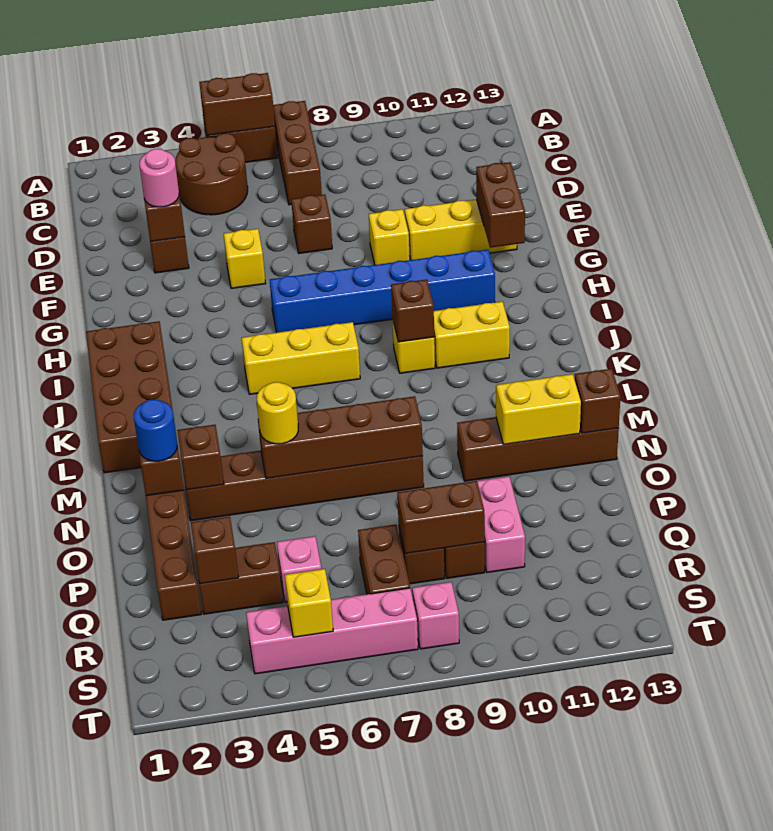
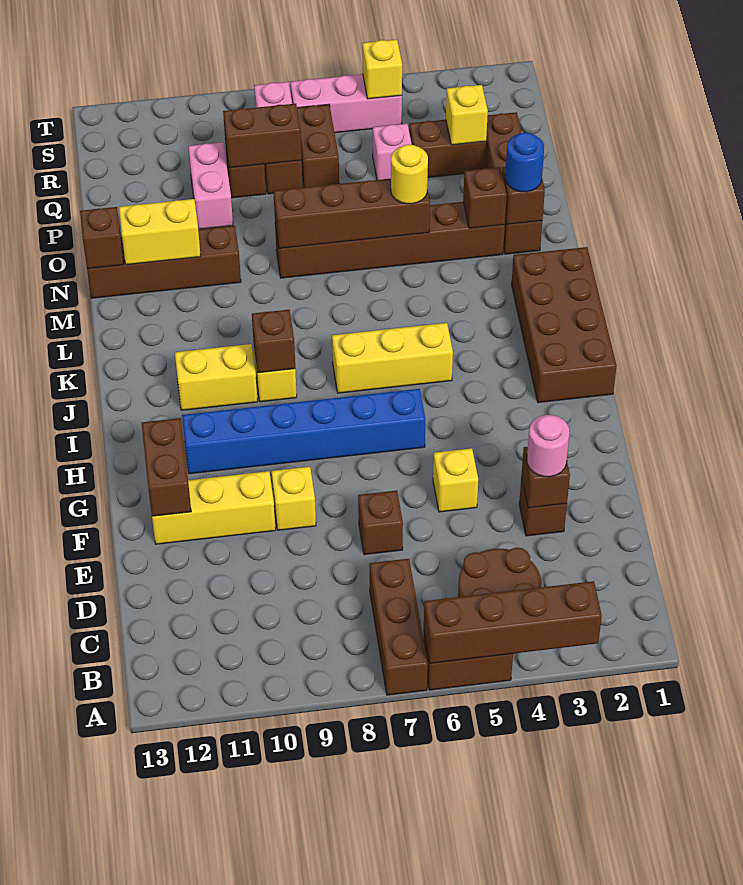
brown 1x2 brick [199,73,275,136] -> brown 1x4 brick [424,581,602,663]
brown 1x1 brick [191,516,239,584] -> yellow 1x1 brick [446,85,488,145]
pink 1x4 brick [246,588,418,674] -> pink 1x3 brick [291,74,402,133]

